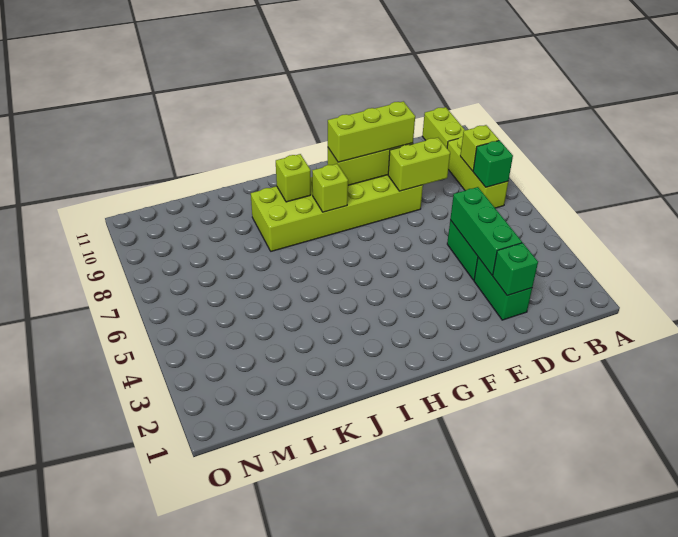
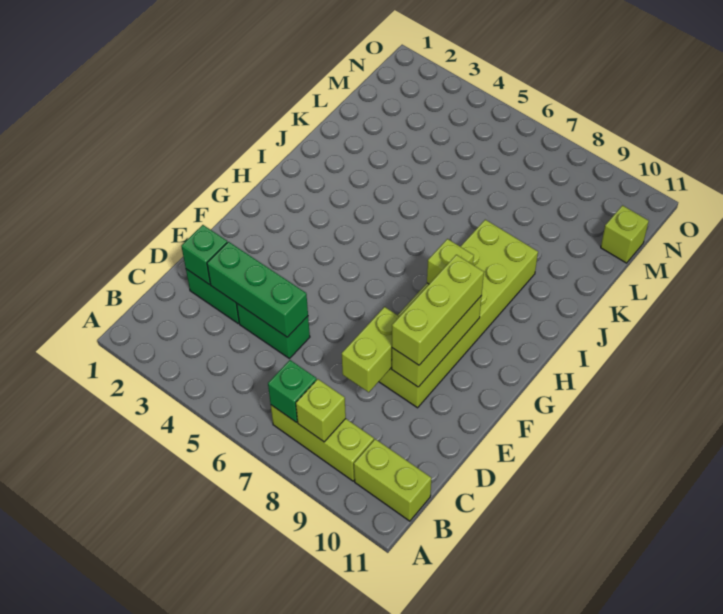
lime 1x1 brick [276,154,311,202] -> lime 1x1 brick moved to [601,205,649,263]

